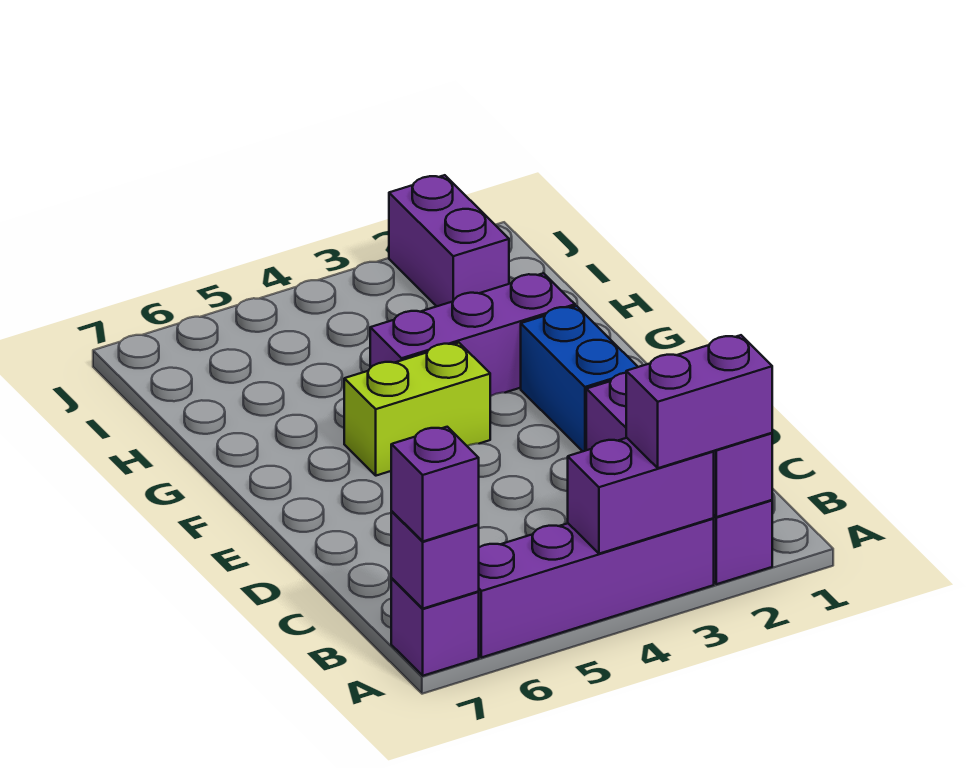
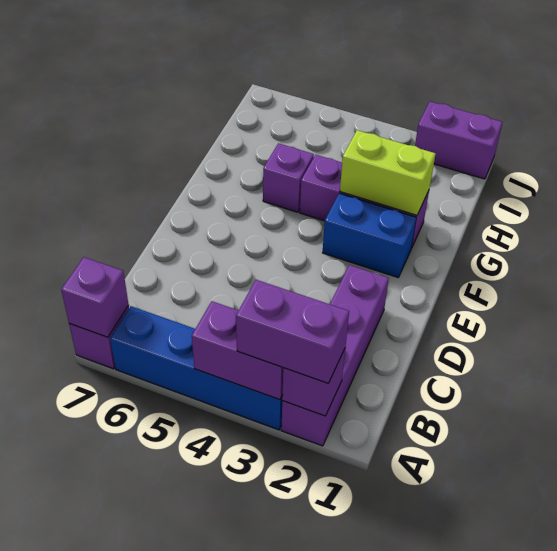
purple 1x4 brick [478,518,714,657] -> blue 1x4 brick [110,306,282,430]
purple 1x1 brick [391,427,479,541] -> purple 1x1 brick moved to [263,143,314,212]
blue 1x2 brick [521,306,638,451] -> blue 1x2 brick turned to [323,193,416,278]
lime 1x2 brick [344,343,490,476] -> lime 1x2 brick moved to [340,130,436,215]
purple 1x2 brick [389,175,509,306] -> purple 1x2 brick turned to [415,102,502,179]

